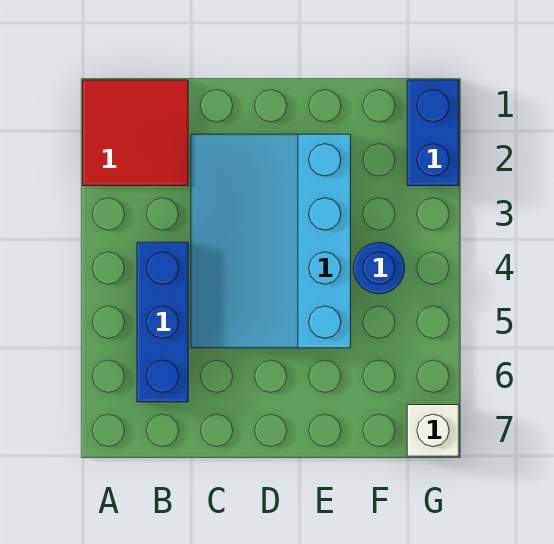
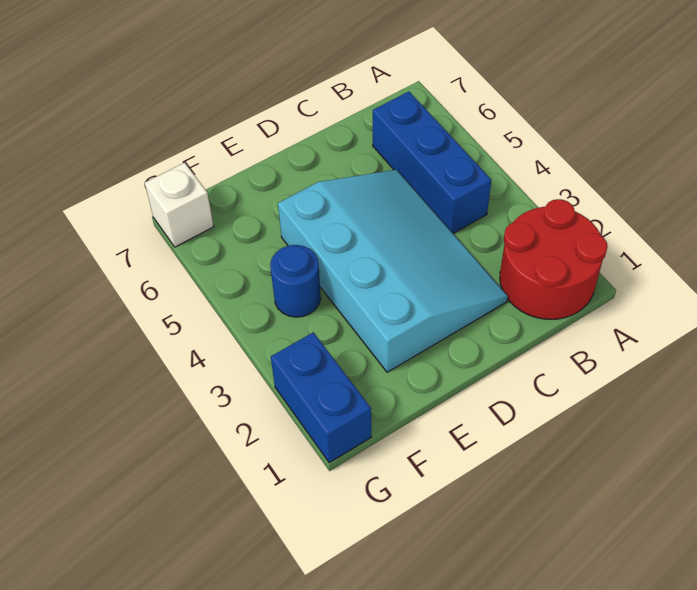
red 2x2 tile [83,80,188,186] -> red 2x2 round brick [500,199,608,319]

